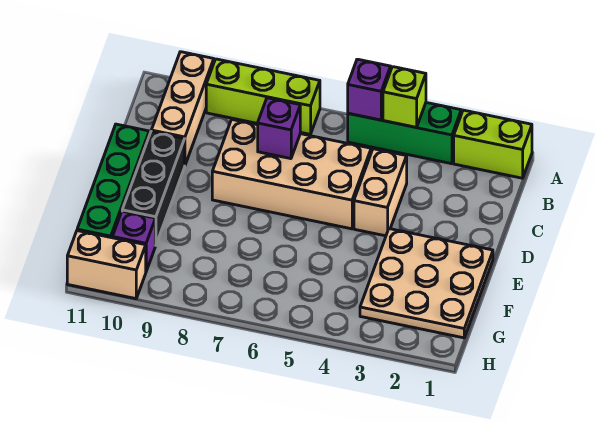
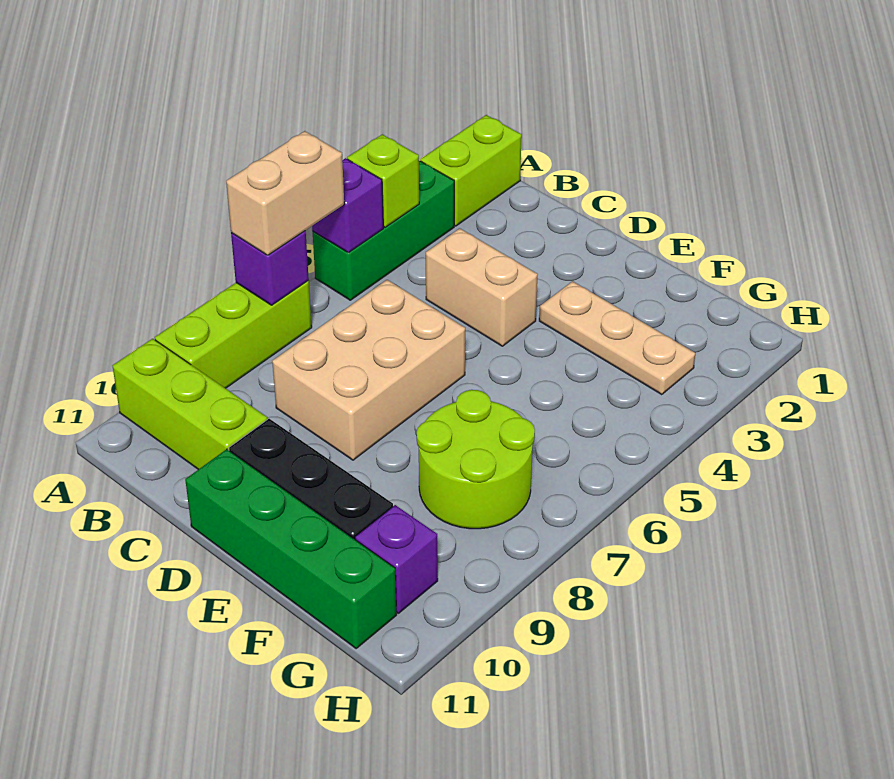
tan 1x3 brick [151,52,214,165] -> lime 1x3 brick [113,339,267,470]
tan 2x4 brick [212,120,371,229] -> tan 2x3 brick [272,280,465,460]
purple 1x1 brick [258,98,300,159] -> purple 1x1 brick moved to [231,231,309,305]
tan 3x3 plate [360,229,493,338] -> tan 1x3 plate [539,281,695,395]
none -> lime 2x2 round brick [417,390,535,529]
tan 1x2 brick [67,231,146,299] -> tan 1x2 brick moved to [226,131,344,255]

